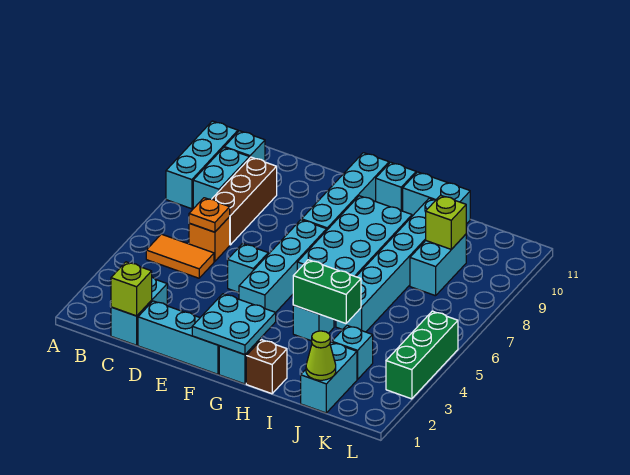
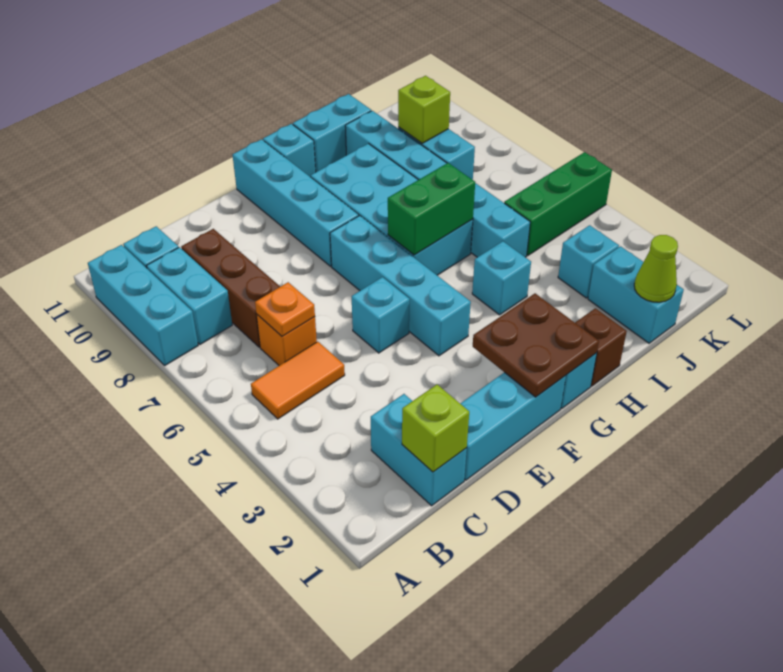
cyan 2x2 plate [192,294,276,355] -> brown 2x2 plate [473,293,599,397]
green 1x2 brick [293,260,361,324] -> green 1x2 brick moved to [388,163,475,255]
green 1x3 brick [386,311,458,399] -> green 1x3 brick turned to [504,152,612,256]

